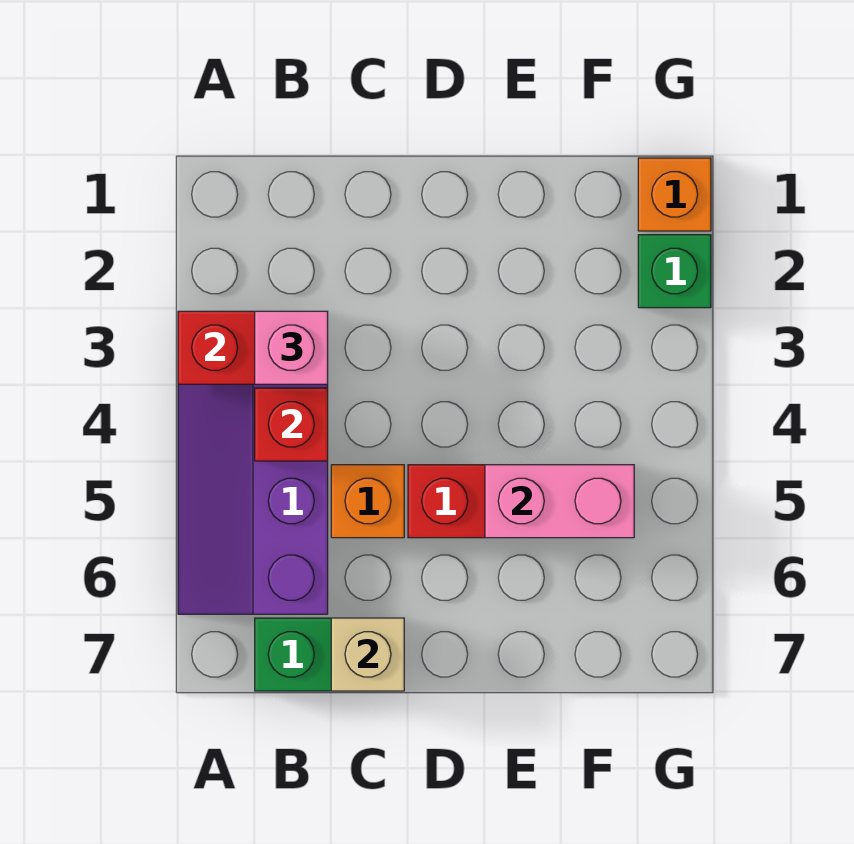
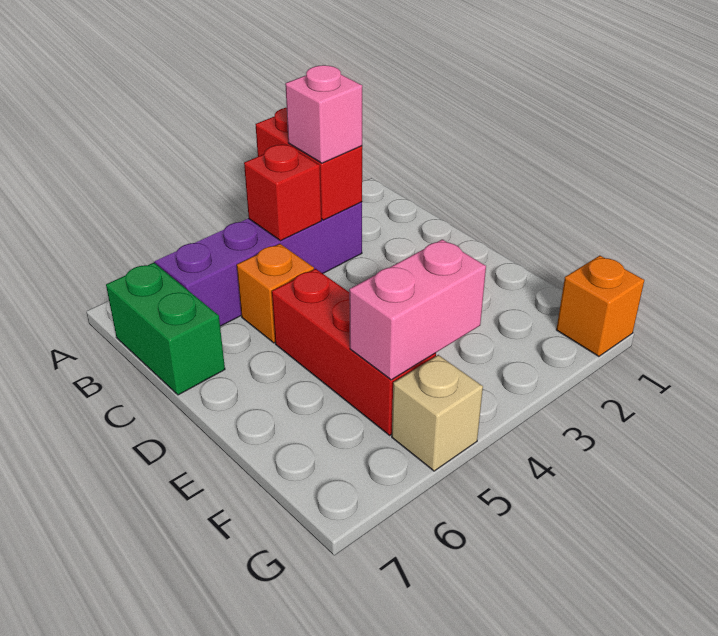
tan 1x1 brick [331,618,404,691] -> tan 1x1 brick moved to [392,355,483,471]
pink 1x2 brick [485,465,634,538] -> pink 1x2 brick turned to [349,239,486,380]
green 1x1 brick [638,235,711,308] -> none

